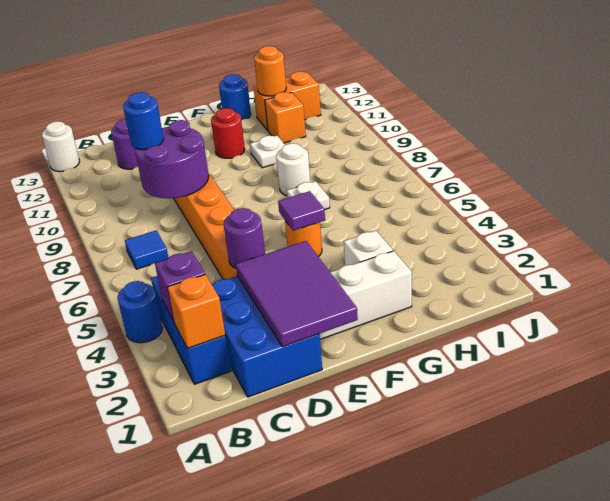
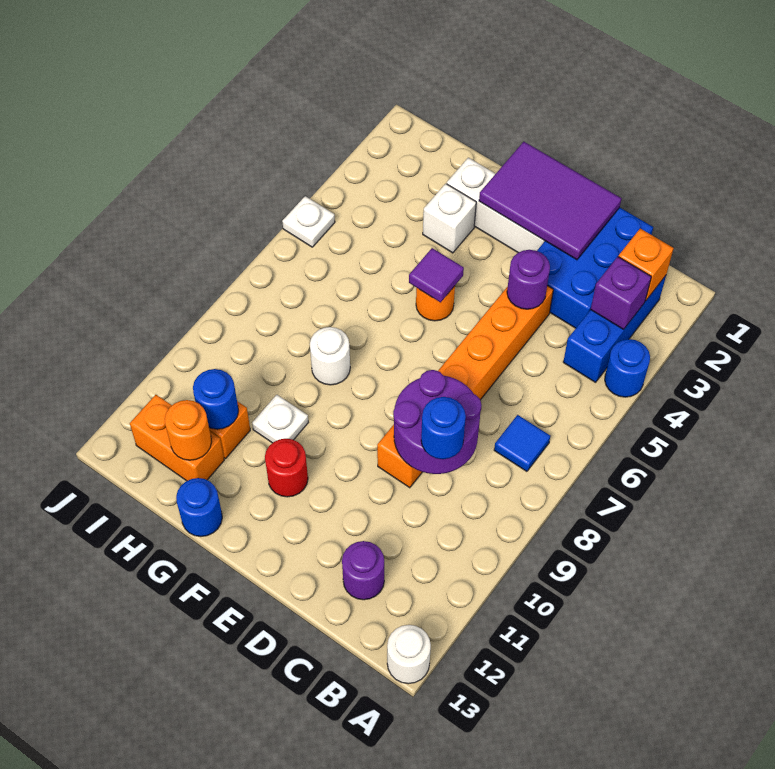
purple 2x3 tile [236,241,358,347] -> purple 2x3 tile turned to [479,142,622,260]
white 1x1 plate [287,181,330,209] -> white 1x1 plate moved to [282,196,335,247]
none -> blue 1x1 round brick [193,369,238,429]

